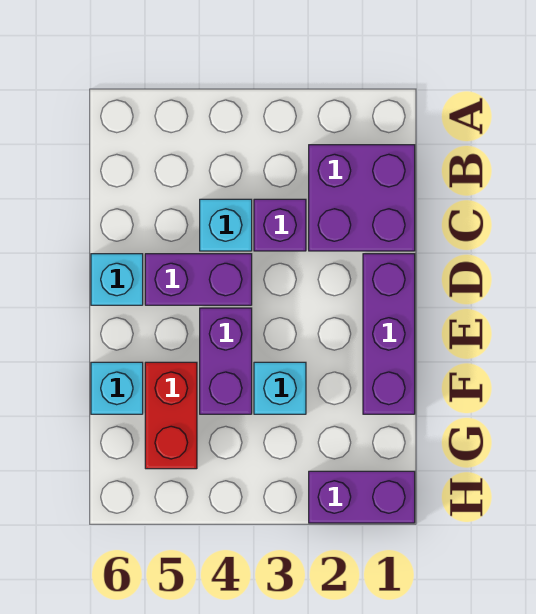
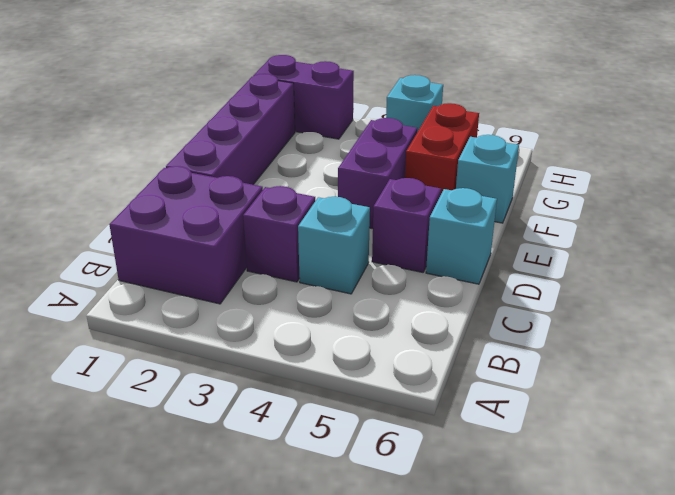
purple 1x3 brick [363,254,415,414] -> purple 1x4 brick [166,74,295,185]
purple 1x2 brick [145,254,252,305] -> purple 1x1 brick [372,178,441,272]
cyan 1x1 brick [254,362,306,414] -> cyan 1x1 brick moved to [386,75,443,132]

